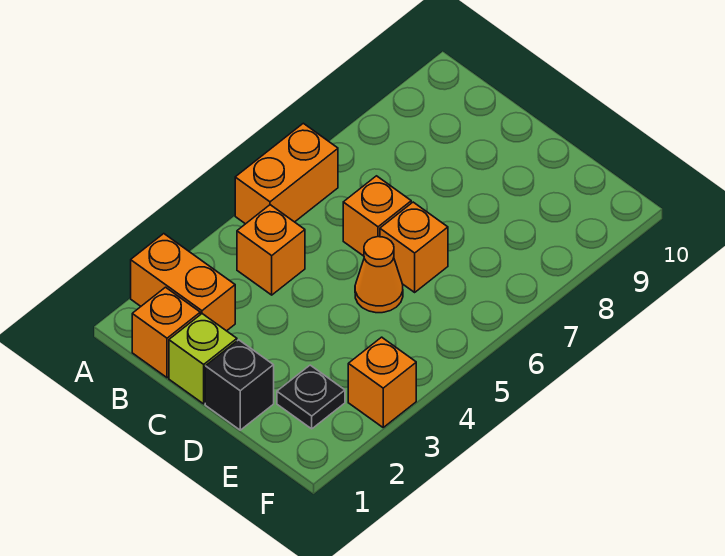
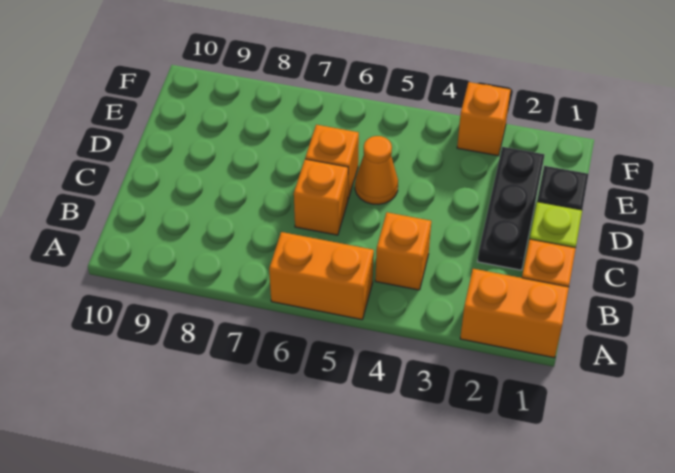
orange 1x2 brick [131,234,235,331] -> orange 1x2 brick turned to [460,269,569,358]
black 1x1 plate [277,365,345,429] -> black 1x3 plate [477,147,544,270]

